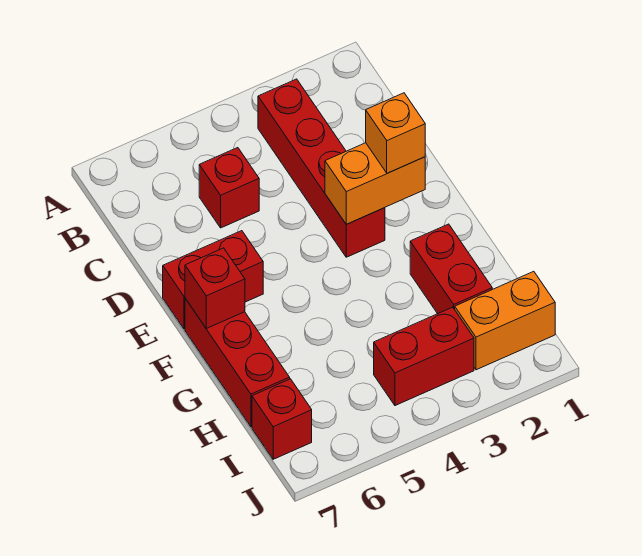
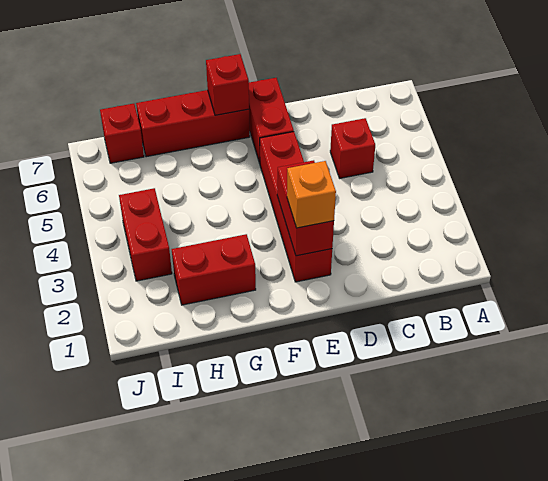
red 1x4 brick [258,79,385,257] -> red 1x4 brick turned to [260,132,332,282]
orange 1x2 brick [325,143,425,224] -> red 1x2 brick [277,160,334,256]
orange 1x2 brick [455,271,555,370] -> none

